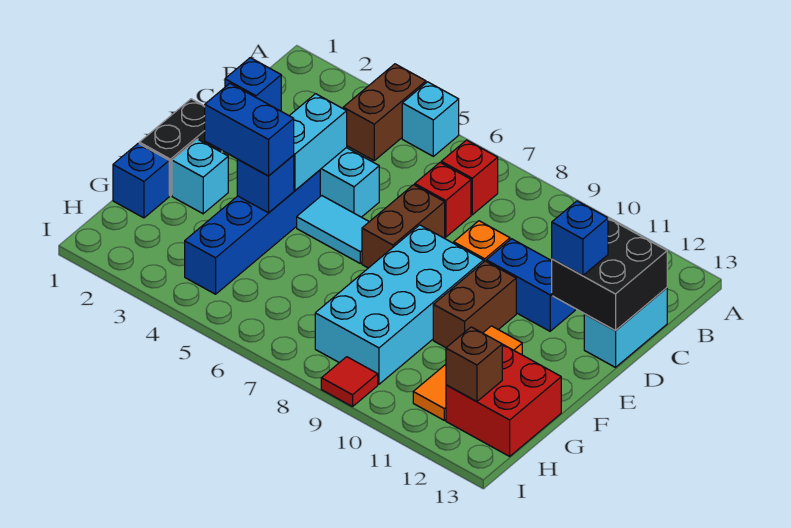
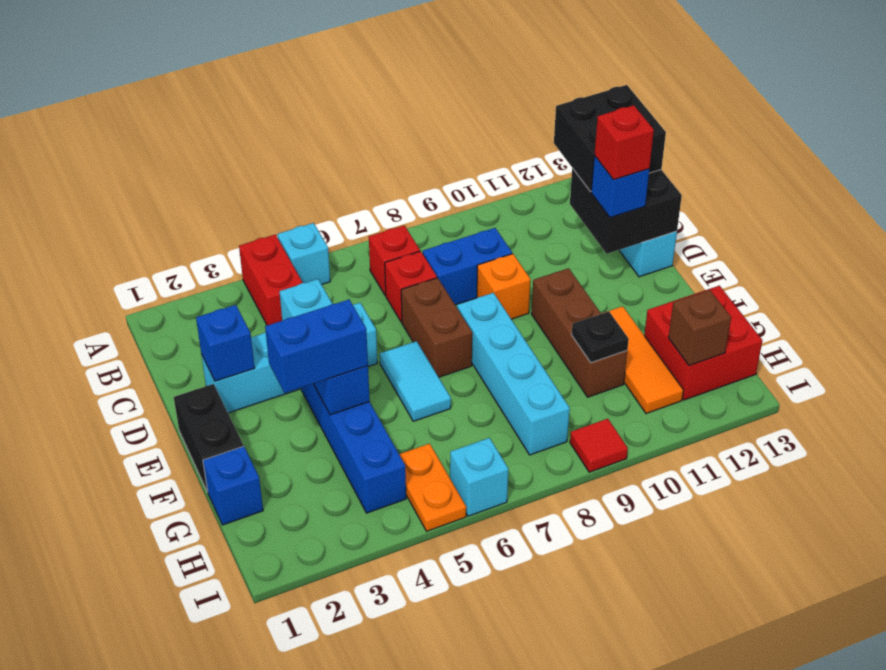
brown 1x2 brick [343,64,426,160] -> red 1x2 brick [239,235,303,325]
none -> black 2x2 brick [554,85,666,192]
blue 1x2 brick [486,239,575,331] -> blue 1x2 brick moved to [423,228,512,305]
none -> red 1x1 brick [594,105,654,179]
cyan 1x2 tile [297,196,369,263] -> cyan 1x2 tile turned to [380,341,451,421]
cyan 2x4 brick [315,225,484,384] -> cyan 1x4 brick [457,293,570,455]
brown 1x2 brick [433,261,516,348] -> brown 1x3 brick [531,268,627,397]
cyan 1x1 brick [172,139,228,214] -> cyan 1x1 brick moved to [450,438,508,516]
none -> black 1x1 plate [572,311,629,363]
none -> orange 1x2 plate [399,444,466,531]

